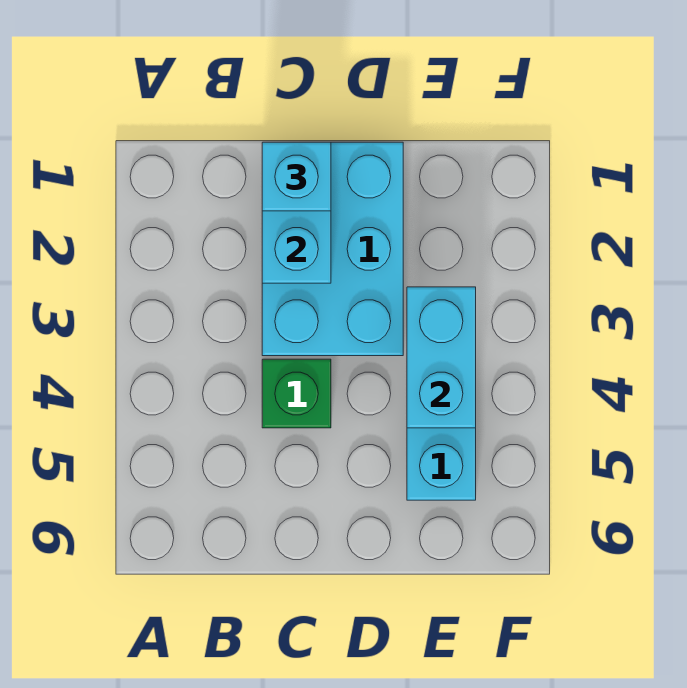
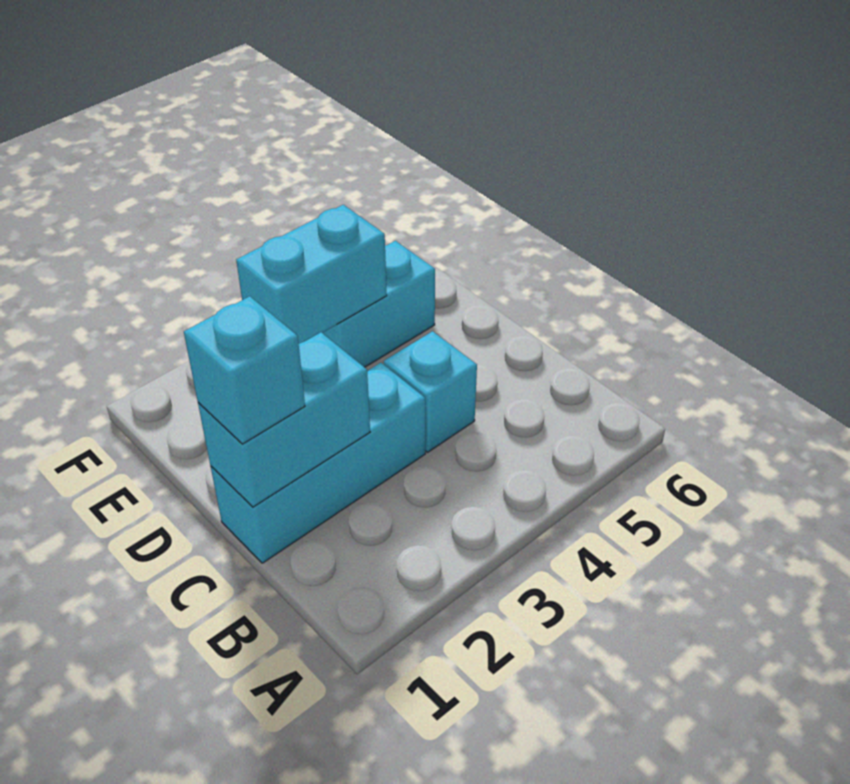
cyan 2x3 brick [262,142,403,356] -> cyan 1x3 brick [211,363,425,563]
green 1x1 brick [262,359,331,428] -> cyan 1x1 brick [384,331,477,452]

